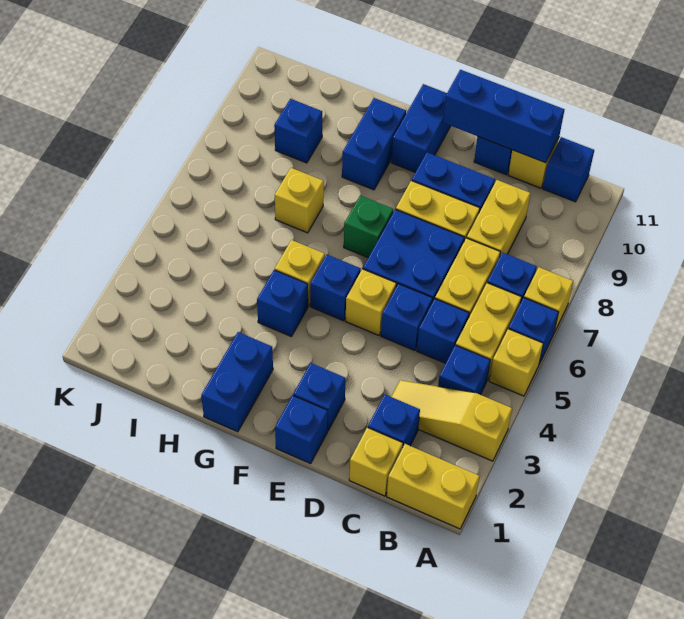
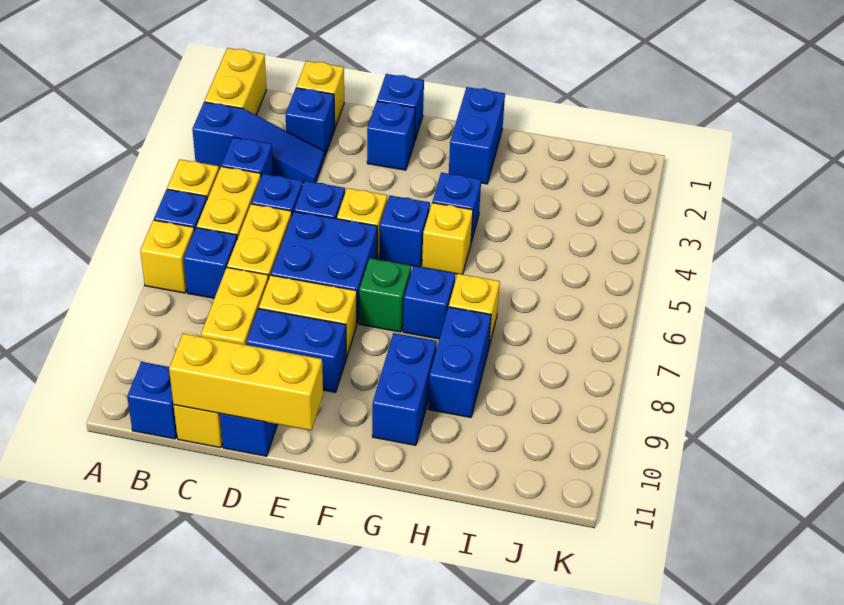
yellow 1x2 brick [387,444,480,529] -> yellow 1x2 brick turned to [205,48,267,115]
yellow 1x3 slope [391,380,512,461] -> blue 1x3 slope [192,102,325,183]
blue 1x3 brick [443,70,565,163] -> yellow 1x3 brick [169,334,323,430]
blue 1x2 brick [391,84,451,172] -> blue 1x2 brick moved to [428,307,491,417]
blue 1x1 brick [274,99,322,163] -> blue 1x1 brick moved to [403,266,455,339]

